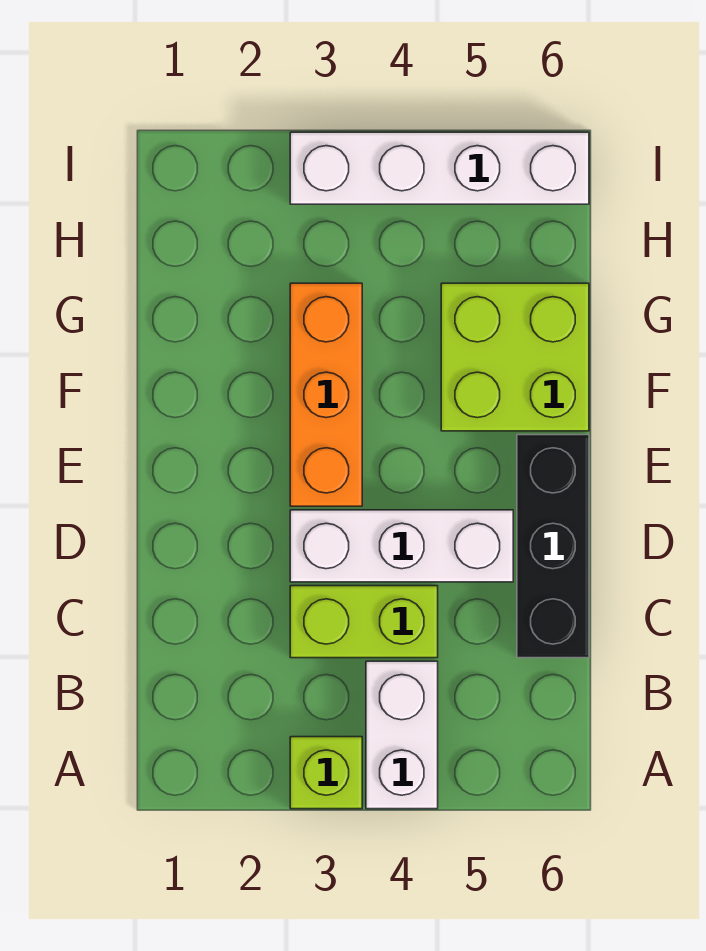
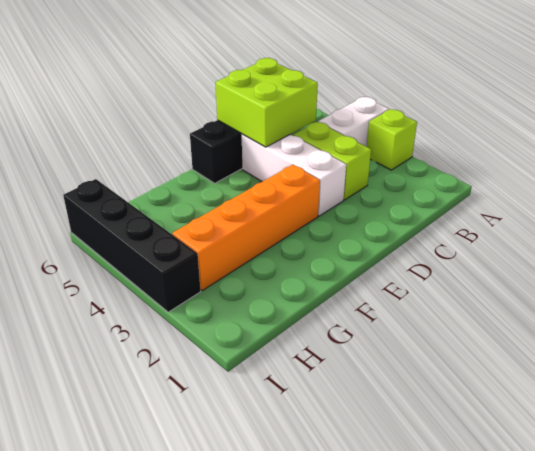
orange 1x3 brick [290,283,362,506] -> orange 1x4 brick [172,165,320,291]
lime 2x2 brick [441,283,589,431] -> lime 2x2 brick moved to [215,58,318,147]
white 1x4 brick [290,132,589,204] -> black 1x4 brick [63,179,201,312]

